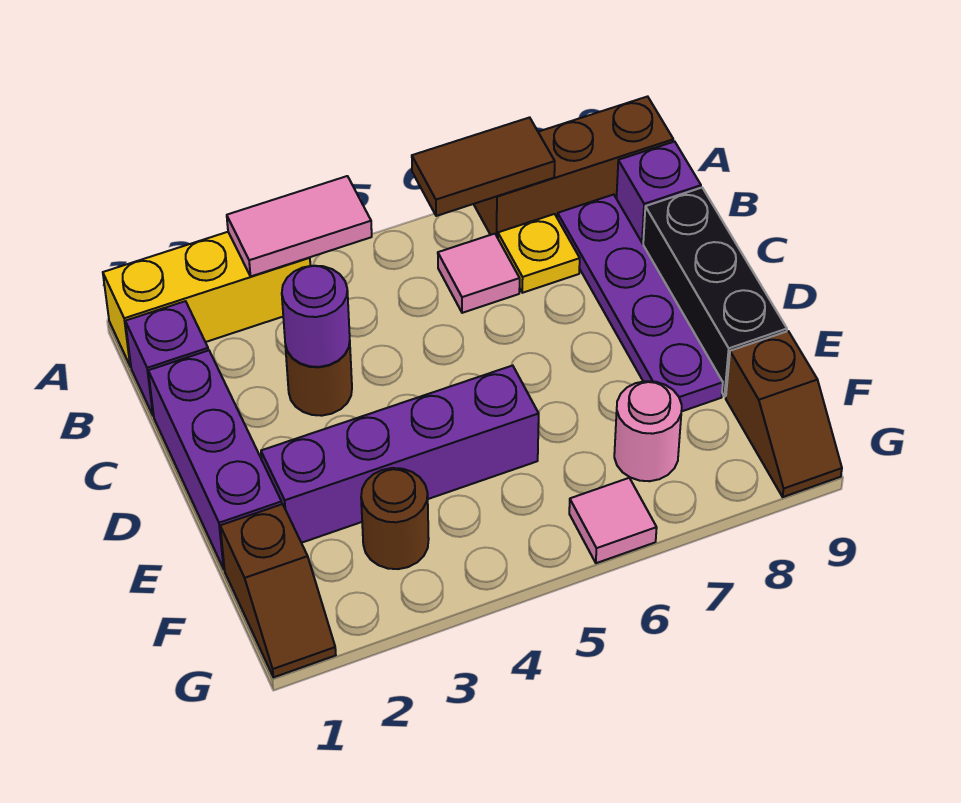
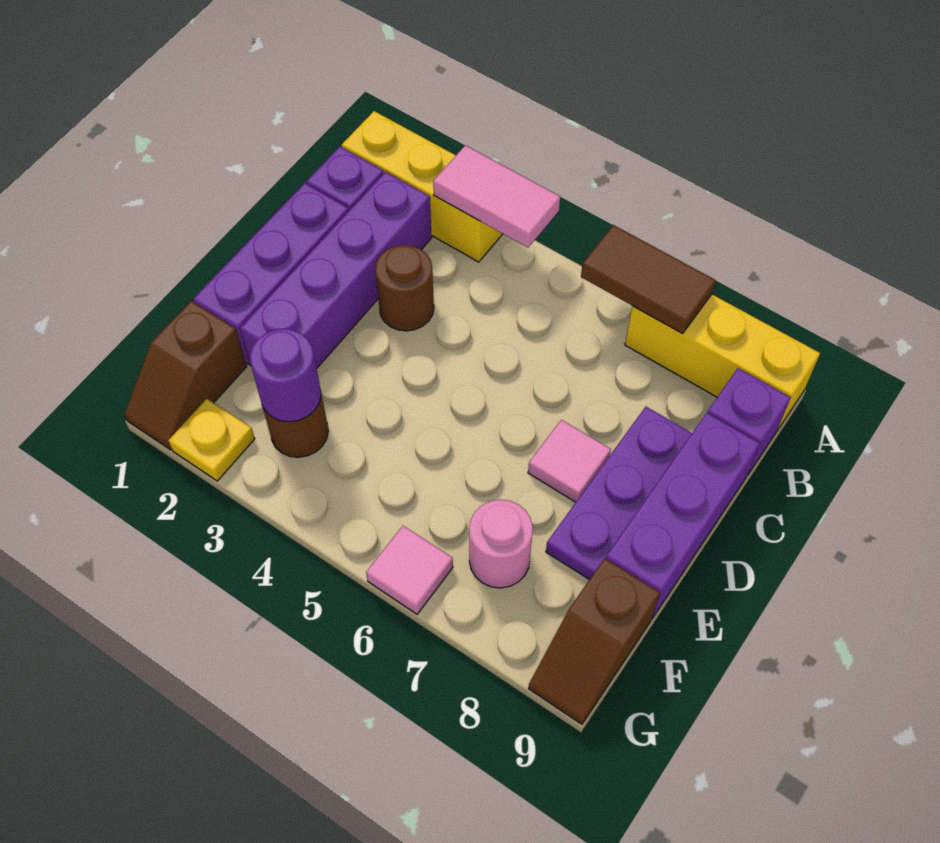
brown 1x3 brick [474,96,673,238] -> yellow 1x3 brick [625,294,820,430]
pink 1x1 tile [438,234,520,313] -> pink 1x1 tile moved to [528,420,611,502]
yellow 1x1 plate [498,214,580,293] -> yellow 1x1 plate moved to [168,399,255,481]
purple 1x4 plate [557,195,723,412] -> purple 1x3 plate [546,407,692,580]
purple 1x1 round brick [282,266,350,367] -> purple 1x1 round brick moved to [250,329,321,422]
black 1x3 brick [643,188,787,397] -> purple 1x3 brick [606,413,760,618]
purple 1x4 brick [261,366,539,543] -> purple 1x4 brick turned to [240,172,432,368]

